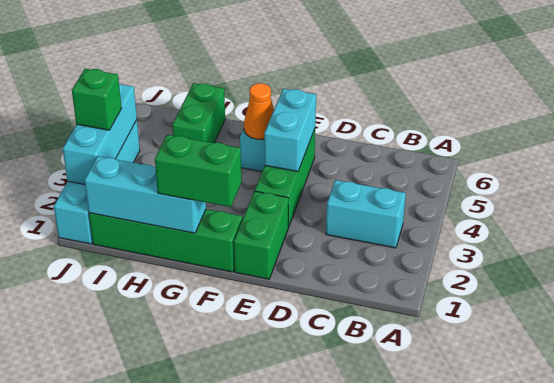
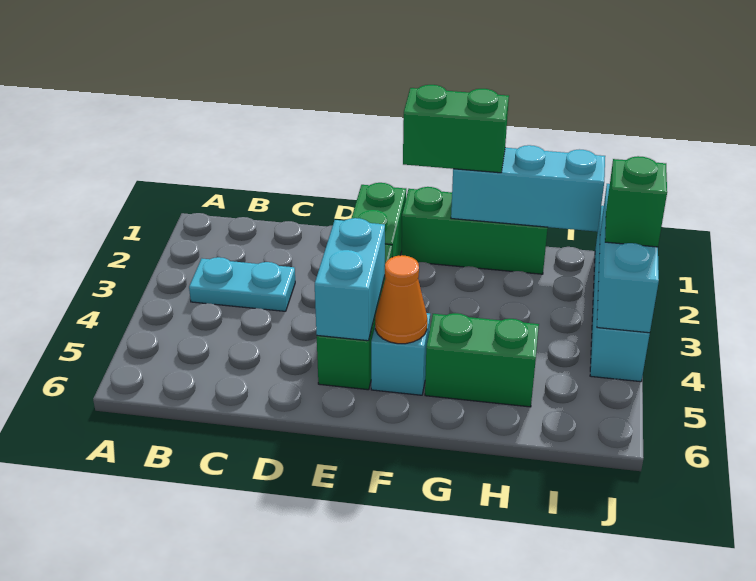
cyan 1x2 brick [326,180,406,248] -> cyan 1x2 plate [189,257,295,311]
green 1x4 brick [89,209,242,272] -> green 1x3 brick [402,187,548,274]
green 1x2 brick [172,83,225,143] -> green 1x2 brick turned to [425,313,539,407]

